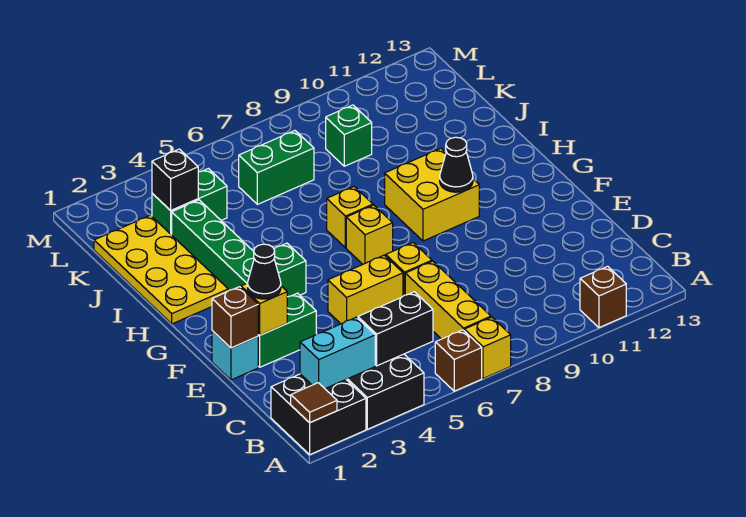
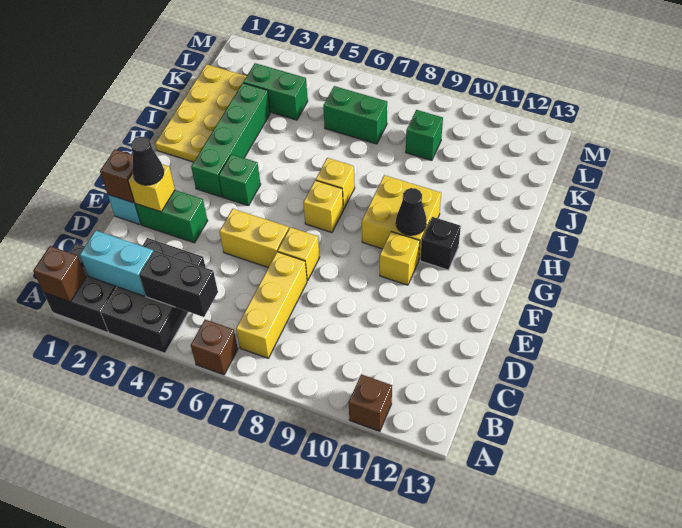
brown 1x1 tile [291,383,337,423] -> brown 1x1 brick [33,246,86,302]
yellow 1x1 brick [464,317,511,379] -> yellow 1x1 brick moved to [380,232,420,285]
black 1x1 brick [152,149,198,210] -> black 1x1 brick moved to [420,217,461,270]

